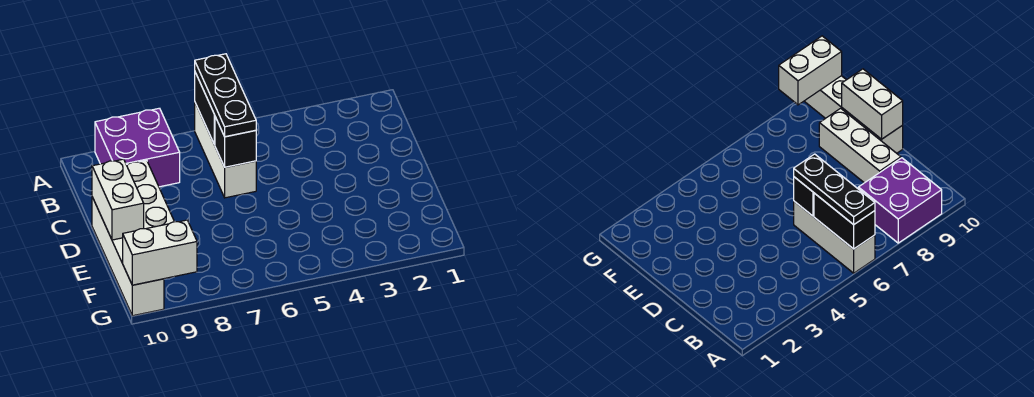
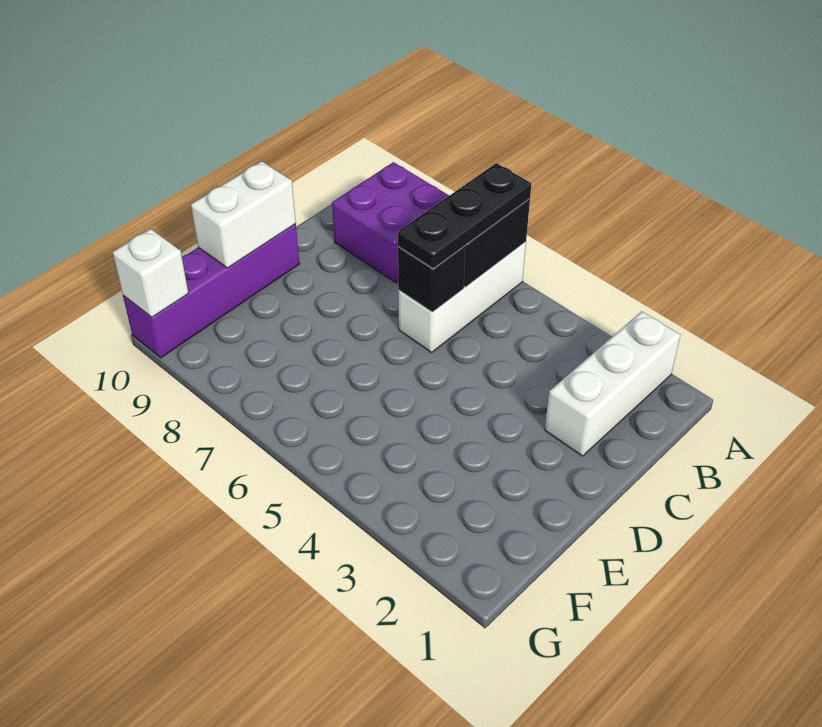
white 1x3 brick [127,160,175,229] -> white 1x3 brick moved to [545,311,680,456]
white 1x4 brick [92,197,164,316] -> purple 1x4 brick [123,224,299,358]
white 1x2 brick [123,220,197,285] -> white 1x1 brick [113,229,188,317]

